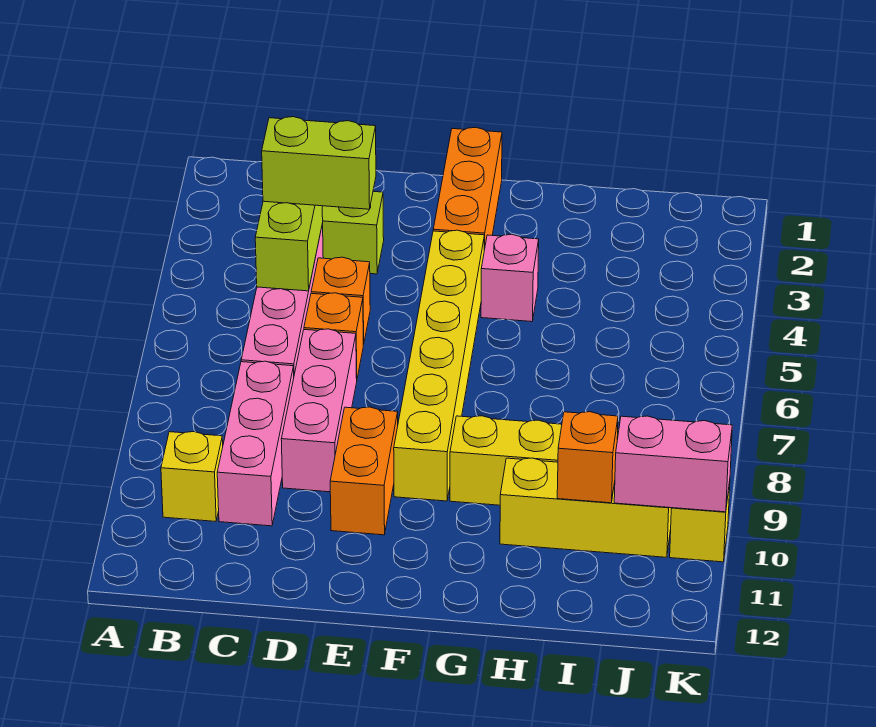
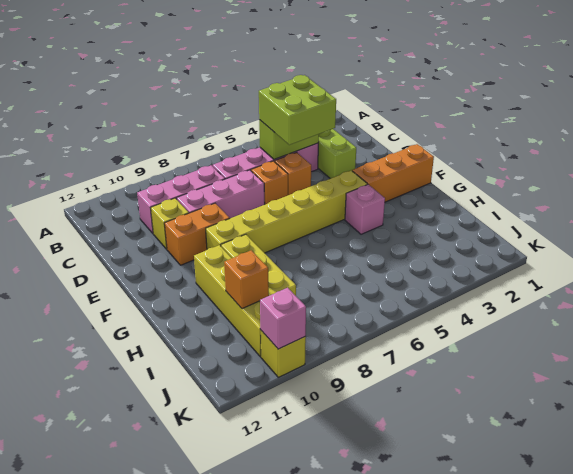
yellow 1x1 brick [161,432,223,521] -> yellow 1x1 brick moved to [151,198,189,249]
lime 1x2 brick [262,117,376,209] -> lime 2x2 brick [259,75,336,145]
yellow 1x3 brick [500,458,671,557] -> yellow 1x4 brick [194,245,261,357]
pink 1x2 brick [614,416,732,512] -> pink 1x1 brick [260,288,306,349]

